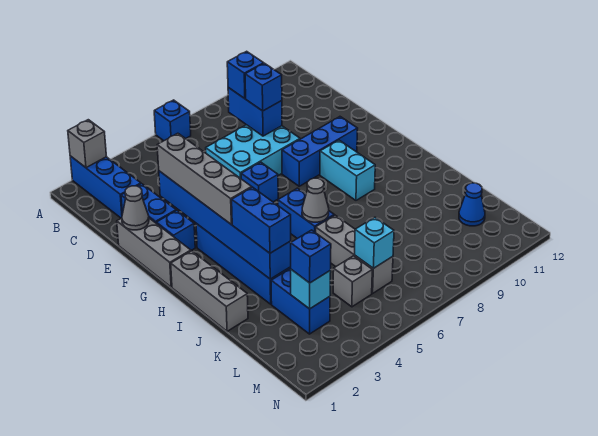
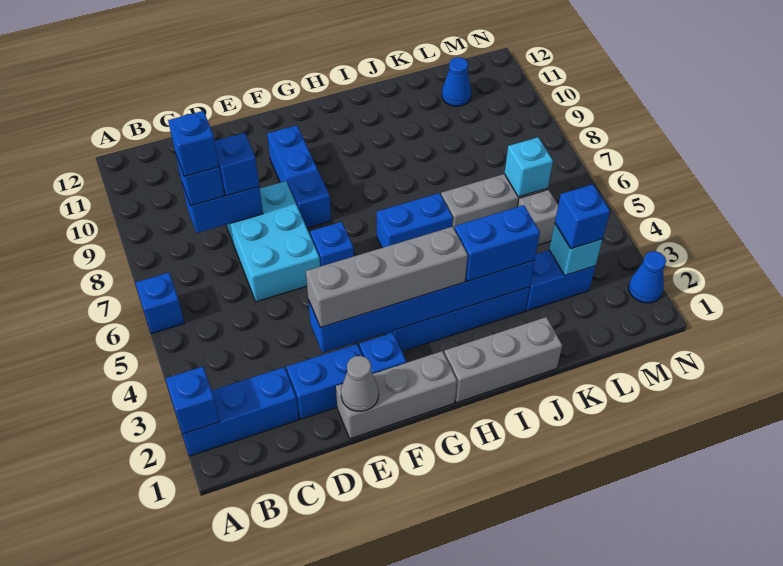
grey 1x1 brick [68,120,106,168] -> blue 1x1 brick [166,367,220,434]
none -> blue 1x1 brick [168,111,219,176]
cyan 1x2 brick [320,140,375,200] -> none
grey 1x1 cone [302,178,329,222] -> none
none -> blue 1x1 cone [629,251,666,303]

